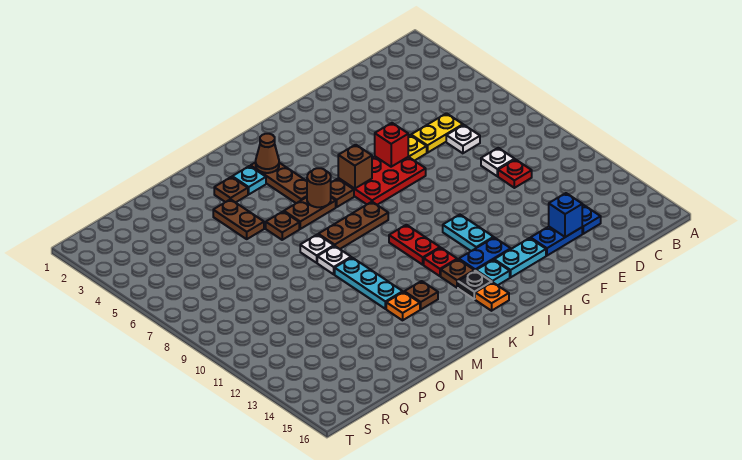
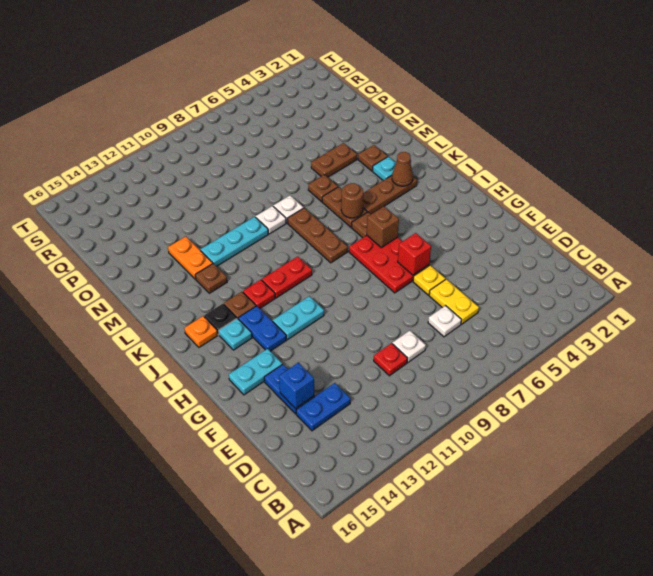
cyan 1x2 plate [494,238,546,277] -> cyan 1x2 plate turned to [229,349,282,395]
orange 1x1 plate [386,292,420,320] -> orange 1x2 plate [168,237,213,279]

